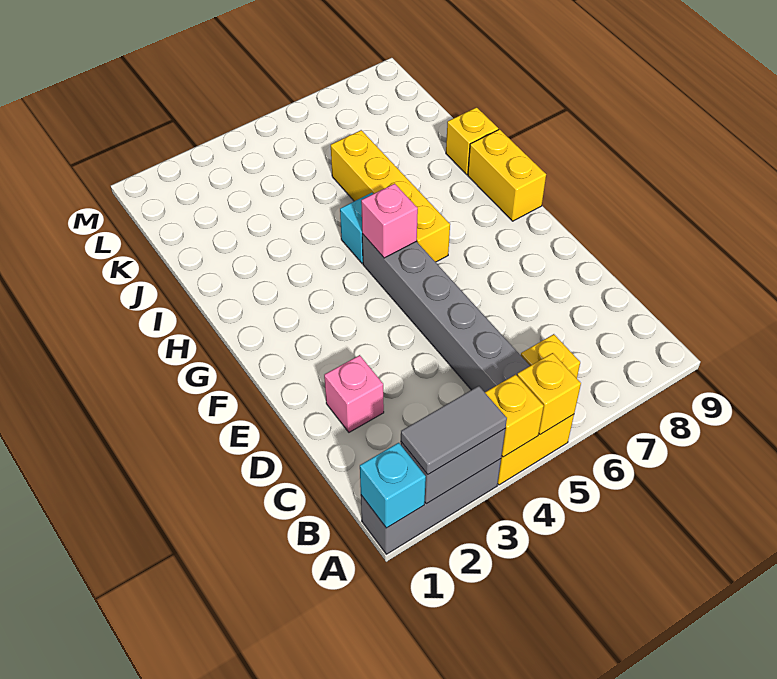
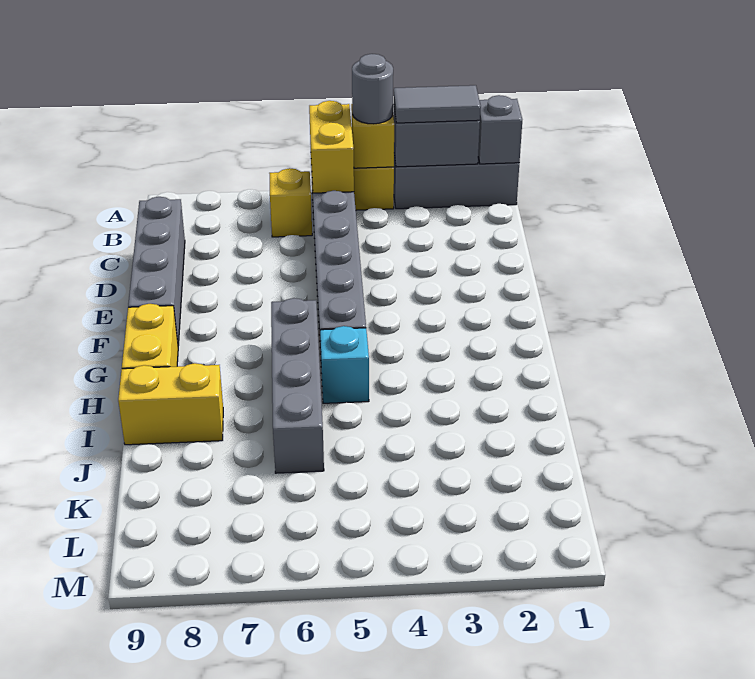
cyan 1x1 brick [360,443,426,528] -> grey 1x1 brick [478,95,522,164]
none -> grey 1x1 round brick [352,54,393,124]
yellow 1x1 brick [517,353,581,435] -> yellow 1x2 brick [309,101,354,193]
none -> grey 1x4 brick [128,197,185,346]
pink 1x1 brick [324,355,384,432] -> none
pink 1x1 brick [361,184,418,258] -> none
yellow 1x4 brick [331,130,450,262] -> grey 1x4 brick [271,298,324,473]
yellow 1x1 brick [446,107,498,175] -> yellow 1x2 brick [118,363,223,445]

